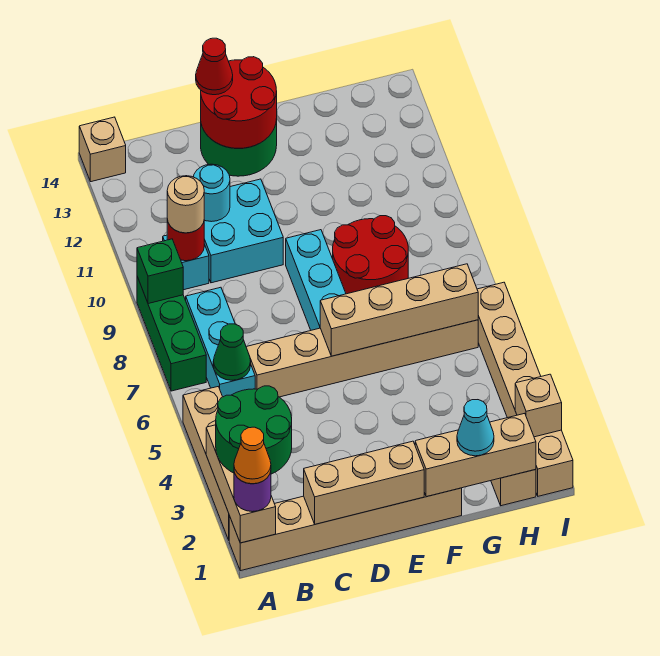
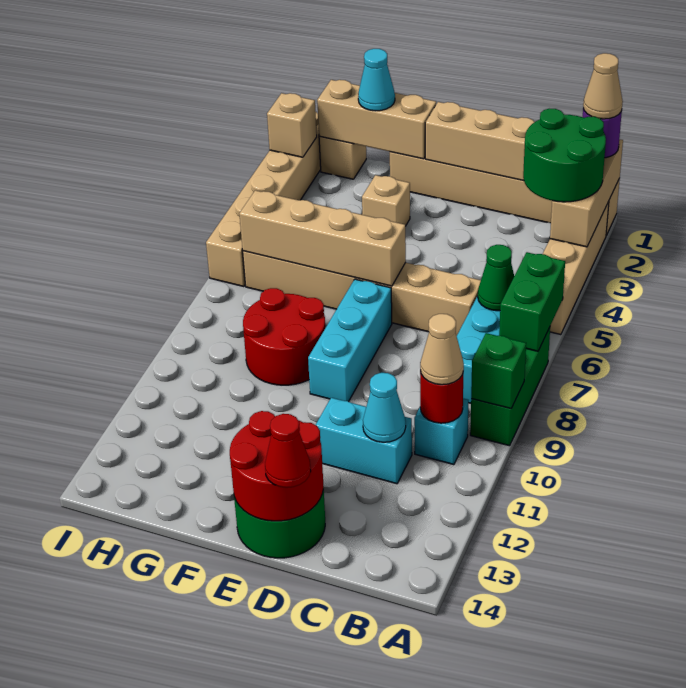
orange 1x1 cone [234,427,271,484] -> tan 1x1 cone [583,53,623,119]
none -> green 1x2 brick [499,252,565,351]
tan 1x1 brick [79,117,126,182] -> tan 1x1 brick moved to [362,175,410,226]
tan 1x1 round brick [167,176,204,233] -> tan 1x1 cone [420,314,464,385]
cyan 2x2 brick [204,179,283,283] -> cyan 1x2 brick [316,398,412,484]
cyan 1x1 round brick [194,164,230,222] -> cyan 1x1 cone [363,373,406,442]

